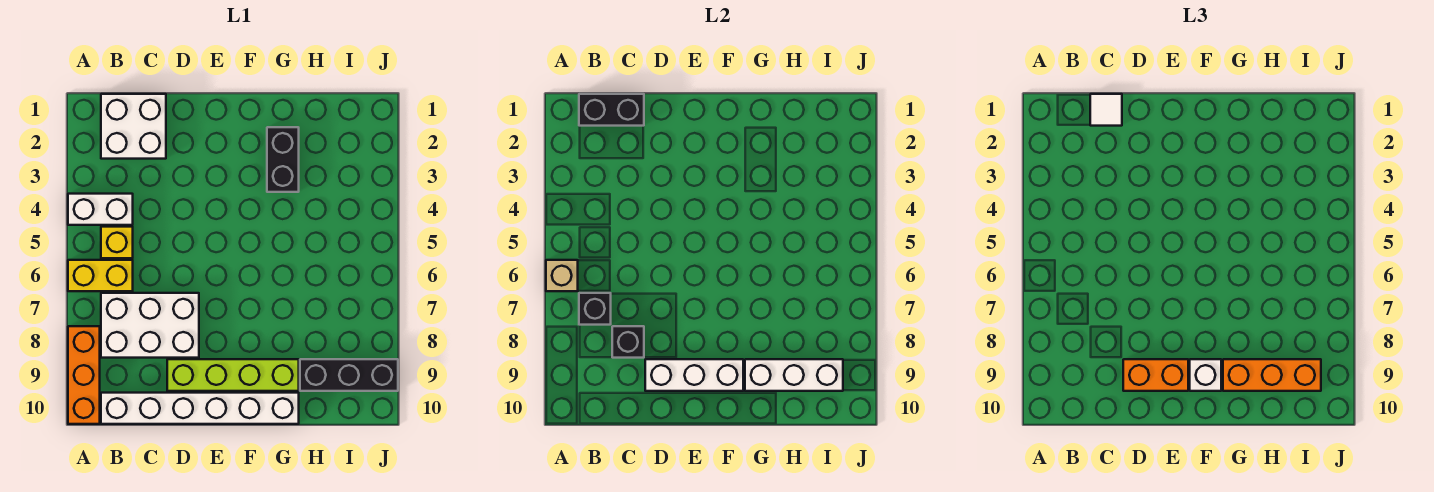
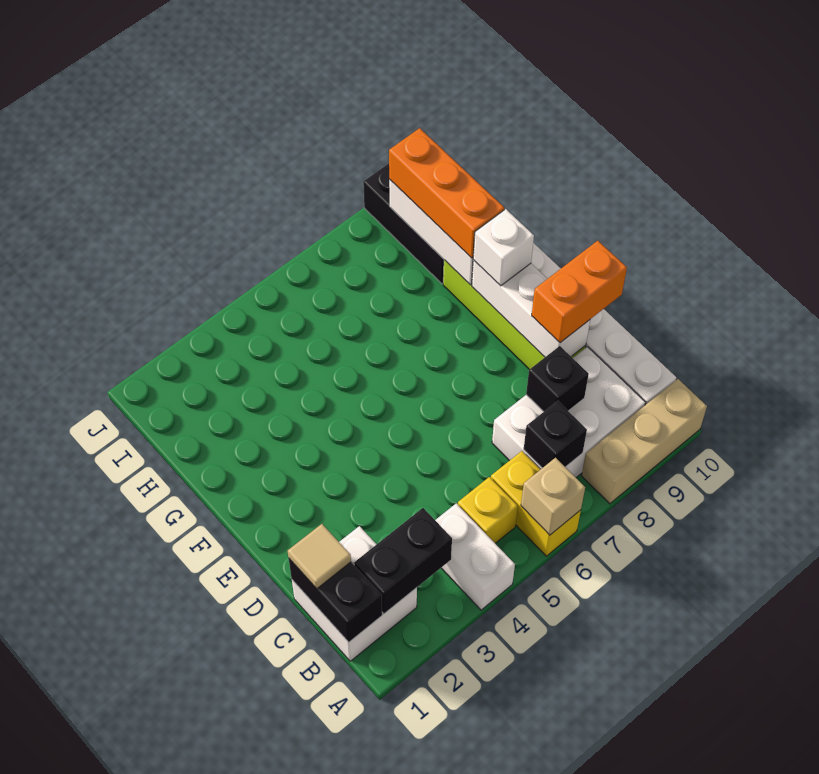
orange 1x3 brick [68,326,100,424] -> tan 1x3 brick [582,379,707,504]
white 2x3 brick [101,293,199,358] -> white 2x3 brick turned to [492,347,646,477]
white 1x1 tile [1090,94,1122,126] -> tan 1x1 tile [288,524,351,589]
orange 1x2 brick [1123,359,1188,391] -> orange 1x2 brick turned to [532,241,627,343]
black 1x2 brick [267,127,299,192] -> black 1x2 brick moved to [354,508,452,614]

